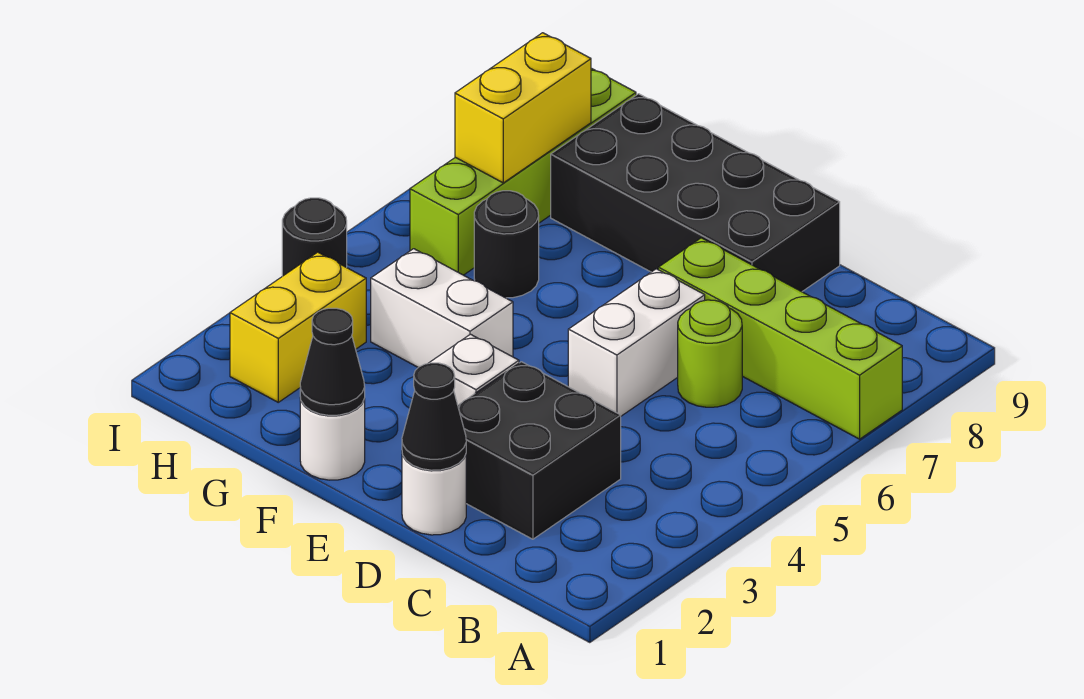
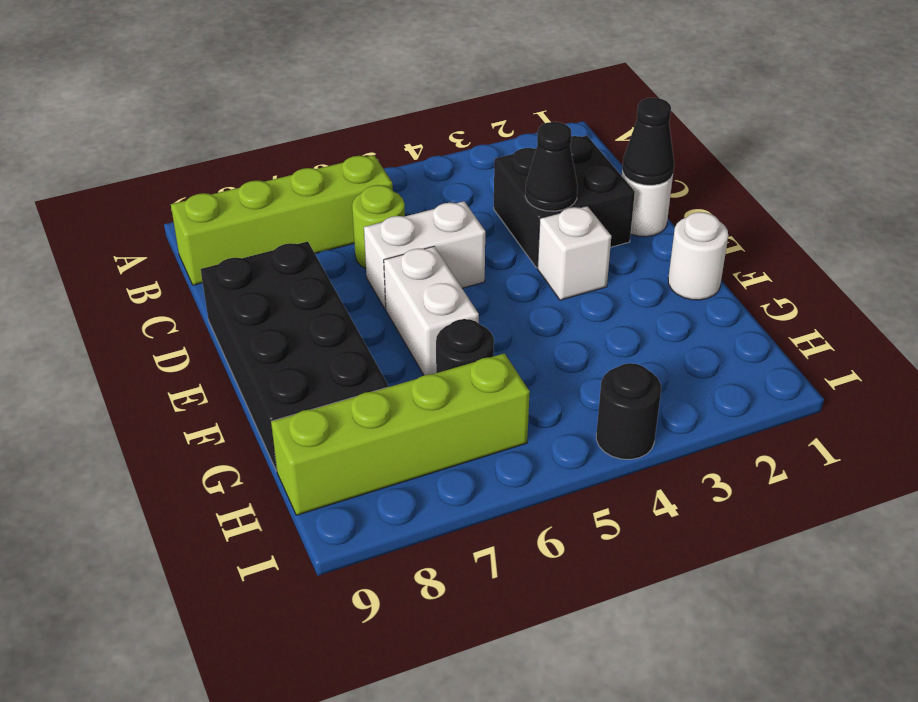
lime 1x4 brick [658,238,902,439] -> lime 1x4 brick turned to [171,155,393,285]
black 1x1 cone [300,308,365,415] -> black 1x1 cone moved to [525,122,578,211]
white 1x2 brick [371,249,513,367] -> white 1x2 brick moved to [384,247,479,375]
yellow 1x2 brick [230,252,366,402] -> none
yellow 1x2 brick [455,33,591,183] -> none

